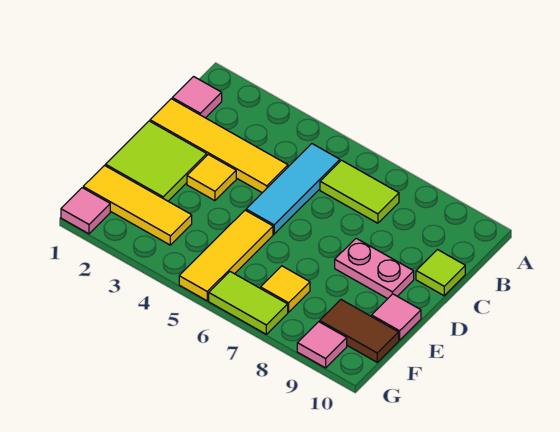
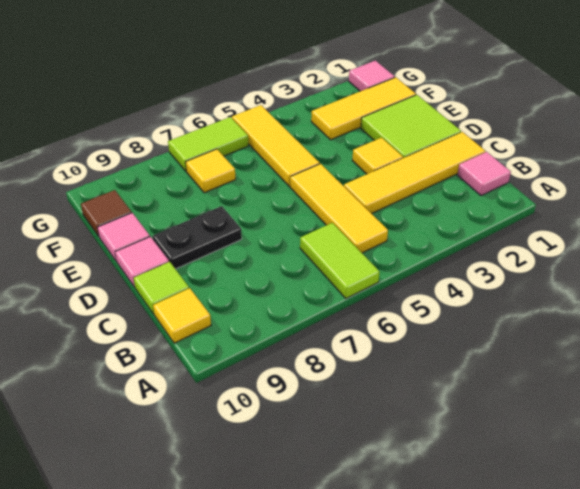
cyan 1x3 tile [246,144,340,234] -> yellow 1x3 tile [290,164,388,253]
lime 1x2 tile [320,160,399,223] -> lime 1x2 tile turned to [300,223,380,298]
none -> yellow 1x1 tile [153,288,211,343]
pink 1x2 plate [335,238,414,299] -> black 1x2 plate [152,206,242,269]
brown 1x2 tile [320,300,399,362] -> brown 1x1 tile [81,190,132,236]
pink 1x1 tile [297,322,347,368] -> pink 1x1 tile moved to [115,237,169,287]

